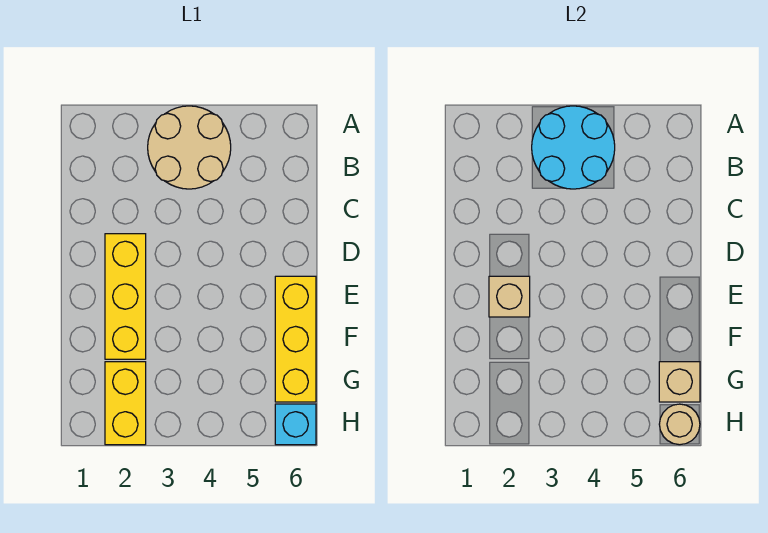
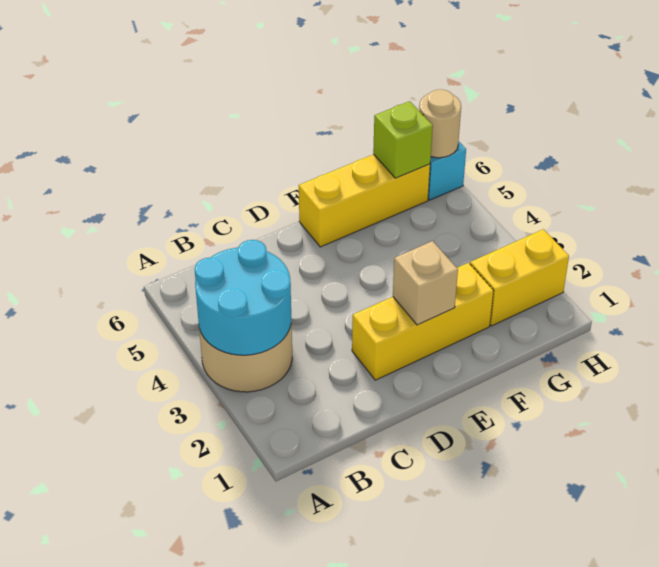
tan 1x1 brick [659,362,700,402] -> lime 1x1 brick [373,101,433,178]

